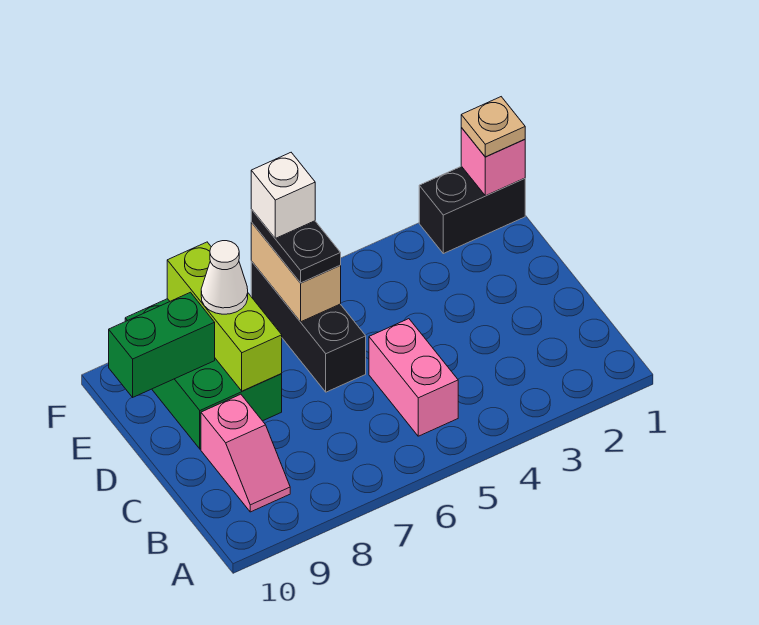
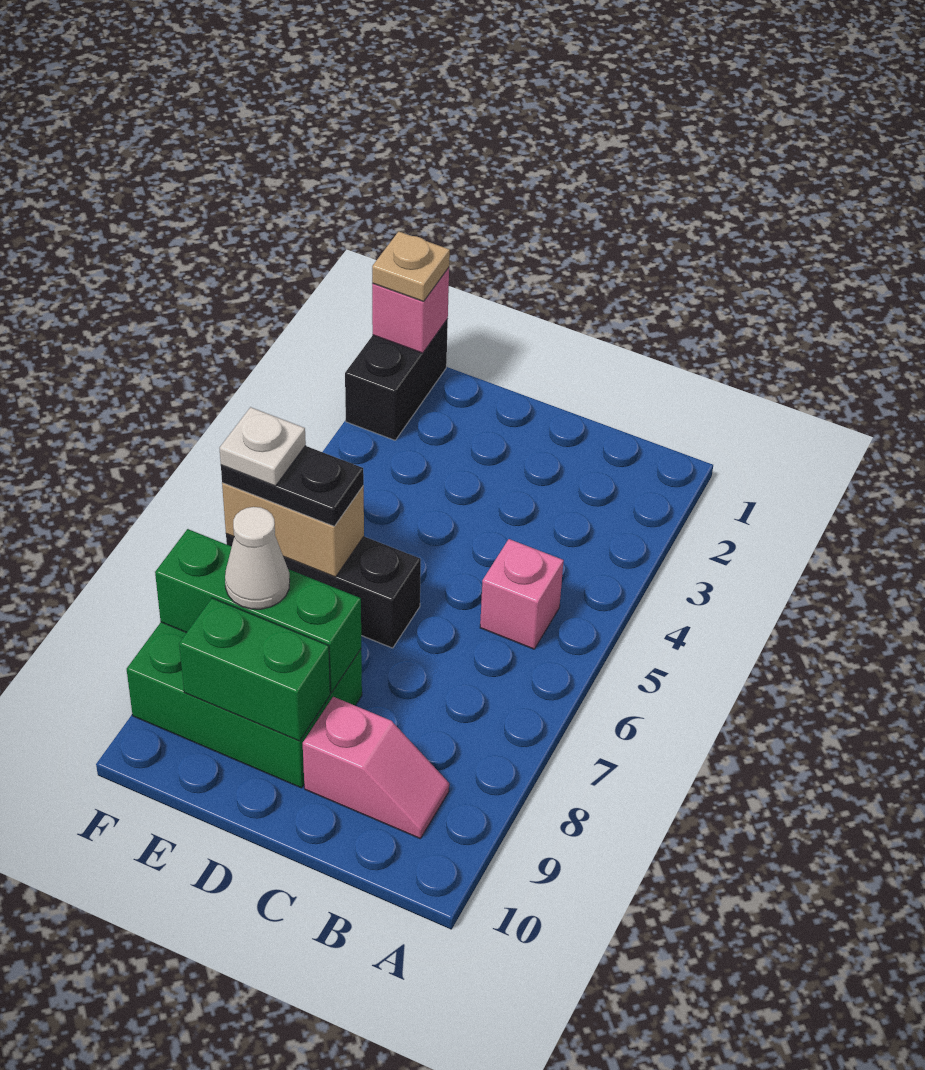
pink 1x2 brick [369,319,458,436] -> pink 1x1 brick [480,539,564,649]
lime 1x3 brick [167,242,282,391] -> green 1x3 brick [155,529,361,692]
green 1x2 brick [109,292,215,397] -> green 1x2 brick turned to [179,598,330,741]
white 1x1 brick [251,153,315,238] -> white 1x1 plate [220,407,306,486]

